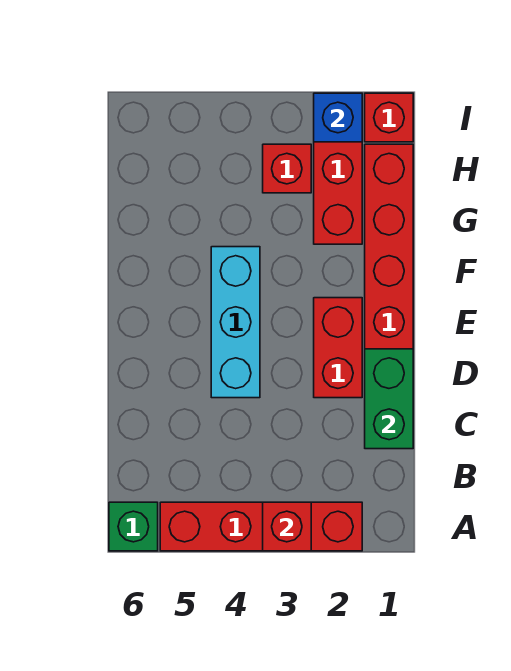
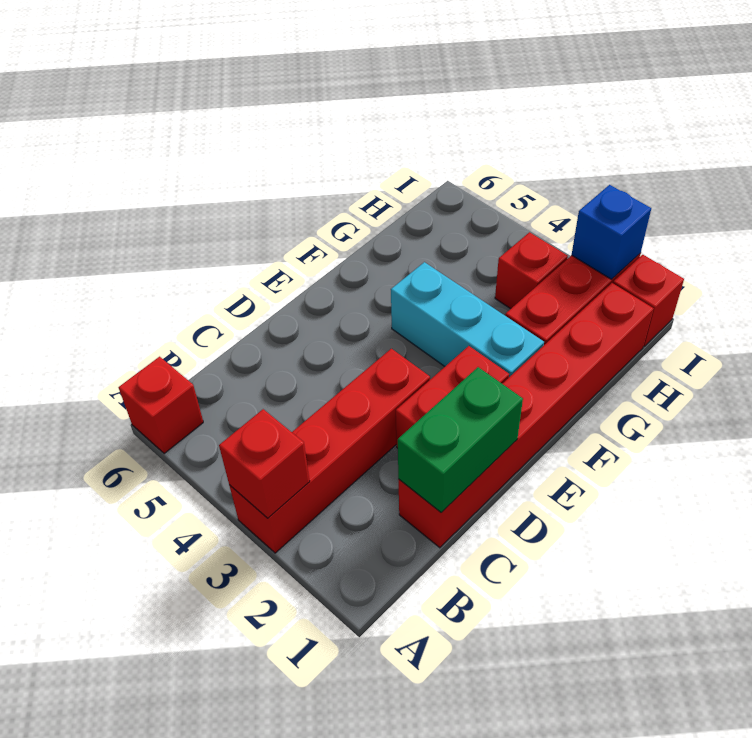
red 1x4 brick [160,502,362,551] -> red 1x4 brick turned to [229,349,430,553]
green 1x1 brick [109,502,158,551] -> red 1x1 brick [119,357,203,454]
cyan 1x3 brick [211,247,260,398] -> cyan 1x3 brick turned to [391,262,544,377]

